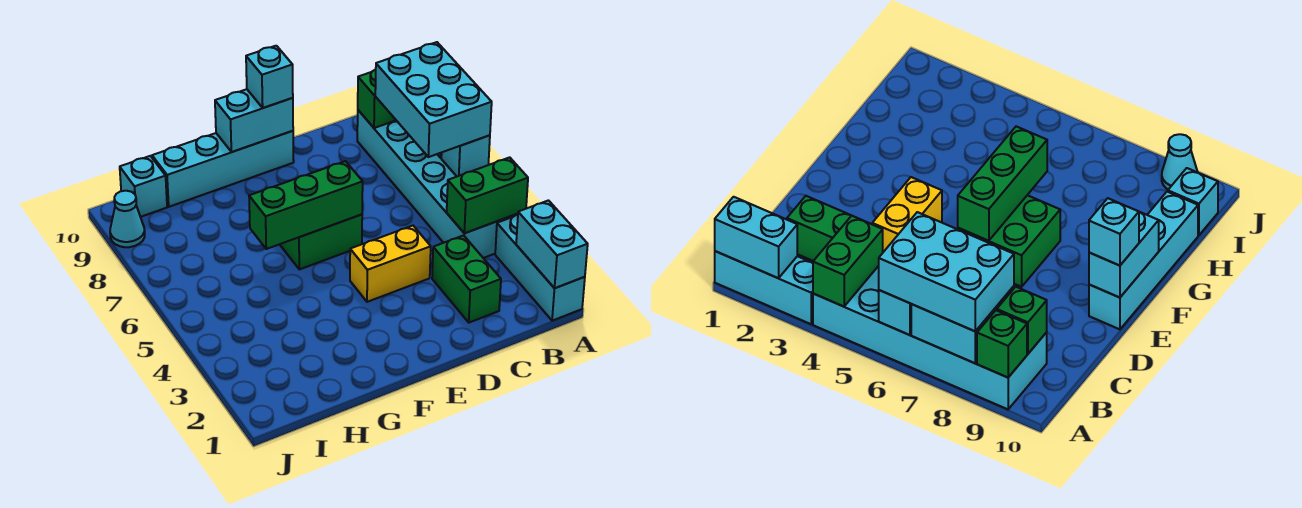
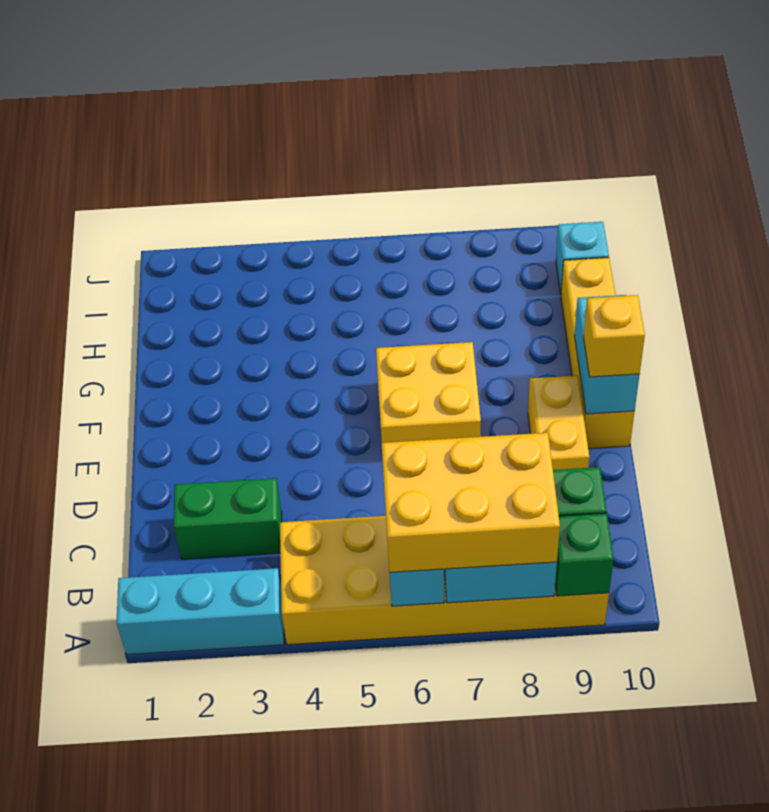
cyan 1x2 brick [516,200,588,288] -> none
cyan 2x6 brick [357,110,518,258] -> yellow 2x6 brick [280,516,609,645]
green 1x2 brick [447,157,528,233] -> none
cyan 2x3 brick [375,42,492,157] -> yellow 2x3 brick [382,433,560,572]
yellow 1x2 brick [350,226,431,302] -> yellow 1x2 brick moved to [528,376,589,470]
green 2x2 brick [280,214,362,269] -> yellow 2x2 brick [376,342,481,443]
green 1x3 brick [249,161,363,249] -> none
cyan 1x4 brick [152,131,294,207] -> yellow 1x4 brick [561,258,635,449]
cyan 1x1 brick [246,46,293,108] -> yellow 1x1 brick [584,295,645,377]
cyan 1x1 cone [110,191,145,247] -> none

